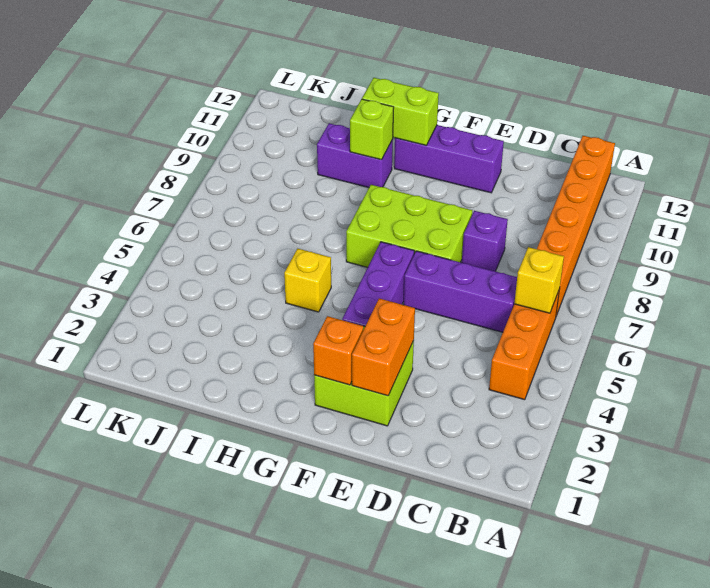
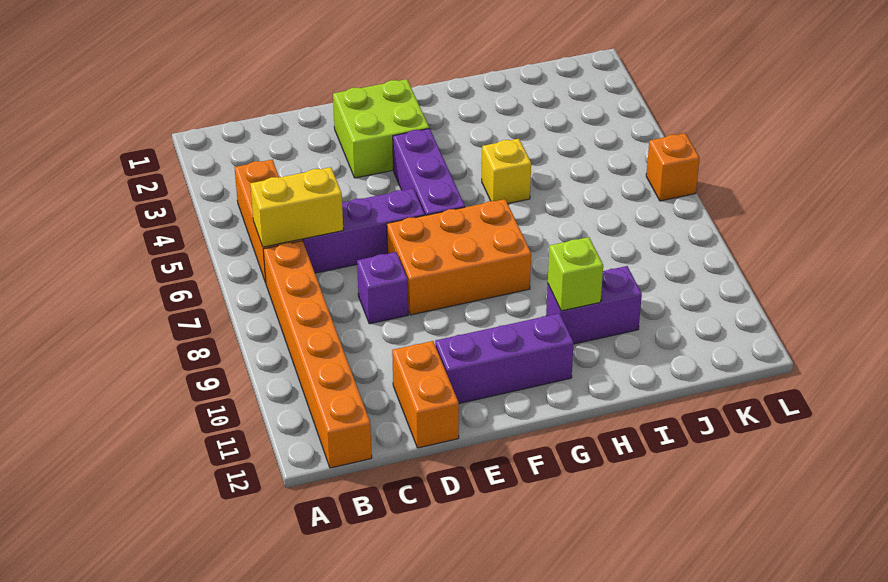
yellow 1x1 brick [514,247,564,313] -> yellow 1x2 brick [250,167,343,247]
orange 1x2 brick [352,298,415,396] -> orange 1x2 brick moved to [392,341,459,448]
lime 2x3 brick [346,185,472,268] -> orange 2x3 brick [387,199,531,315]
orange 1x1 brick [313,316,363,385] -> orange 1x1 brick moved to [646,133,700,201]
lime 1x2 brick [362,78,439,145] -> none

